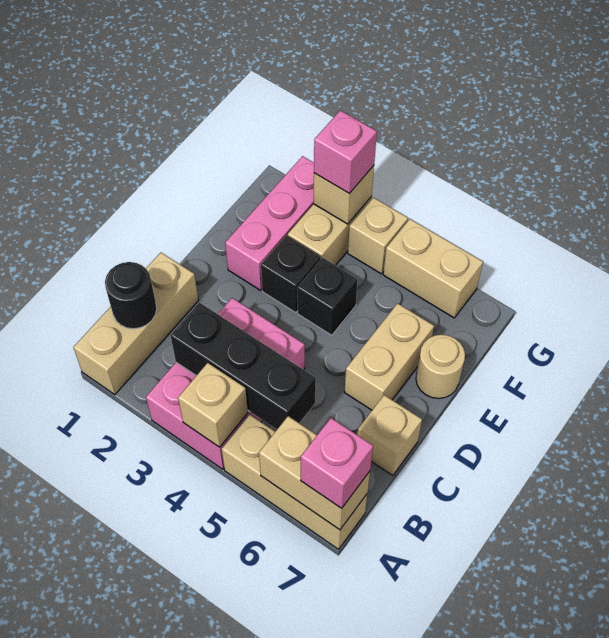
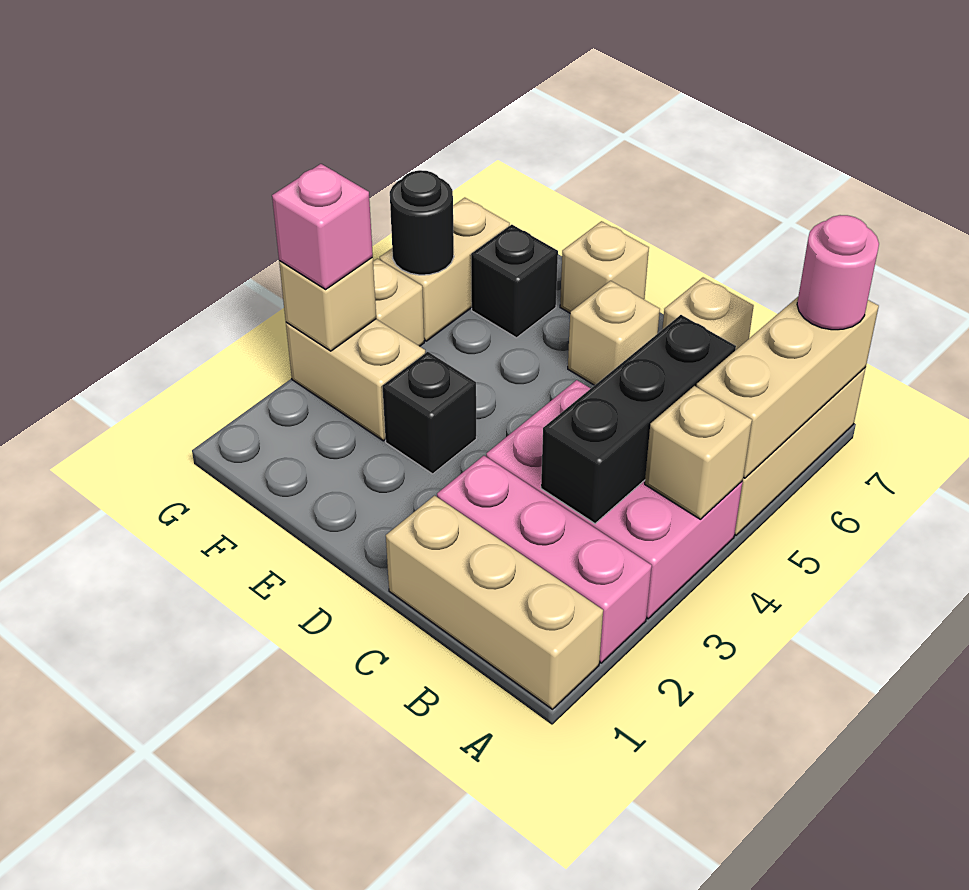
tan 1x2 brick [259,416,370,530] -> tan 1x3 brick [696,297,879,478]
pink 1x1 brick [301,418,373,508] -> pink 1x1 round brick [797,215,879,330]
black 1x1 round brick [105,262,157,329] -> black 1x1 round brick moved to [390,170,454,275]
tan 1x2 brick [344,303,434,410] -> tan 1x1 brick [568,281,660,385]
pink 1x3 brick [225,156,314,290] -> pink 1x3 brick moved to [437,456,652,663]
black 1x1 brick [297,258,358,335] -> black 1x1 brick moved to [471,225,558,338]
tan 1x1 round brick [416,335,465,399] -> tan 1x1 brick [560,221,649,313]

